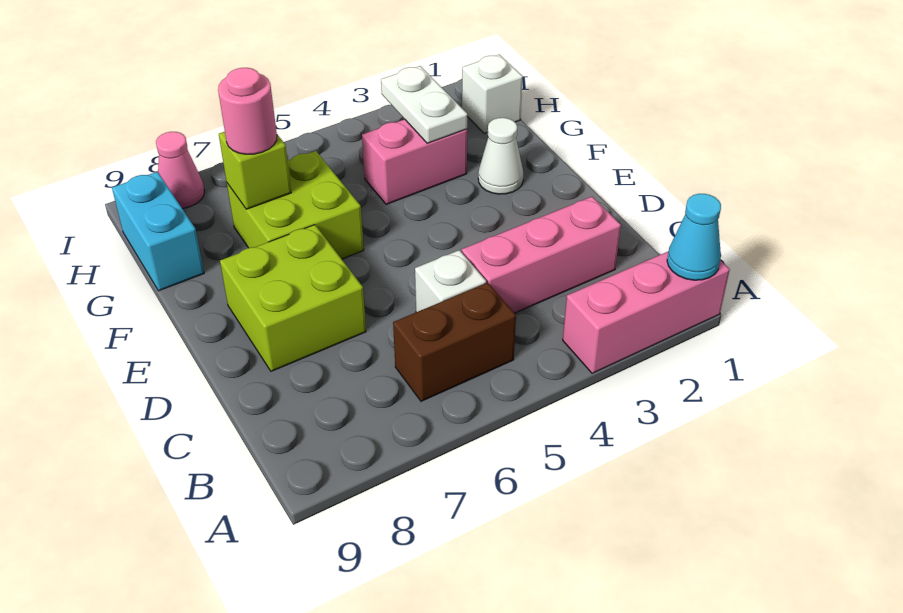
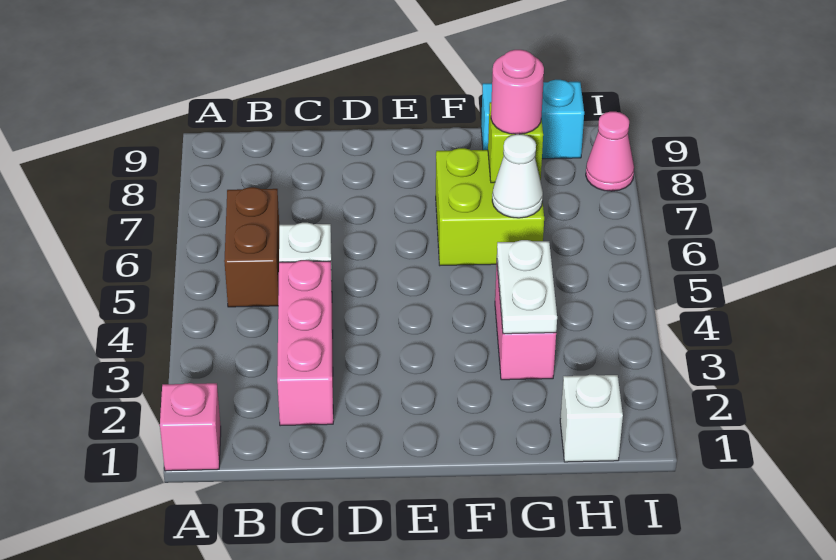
pink 1x3 brick [563,252,730,373] -> pink 1x1 brick [160,383,221,471]
cyan 1x1 cone [667,194,721,280] -> none
lime 2x2 brick [220,225,366,371] -> none
white 1x1 cone [478,118,523,194] -> white 1x1 cone moved to [492,134,543,218]
white 1x2 plate [381,66,467,143] -> white 1x2 plate turned to [497,240,557,334]

